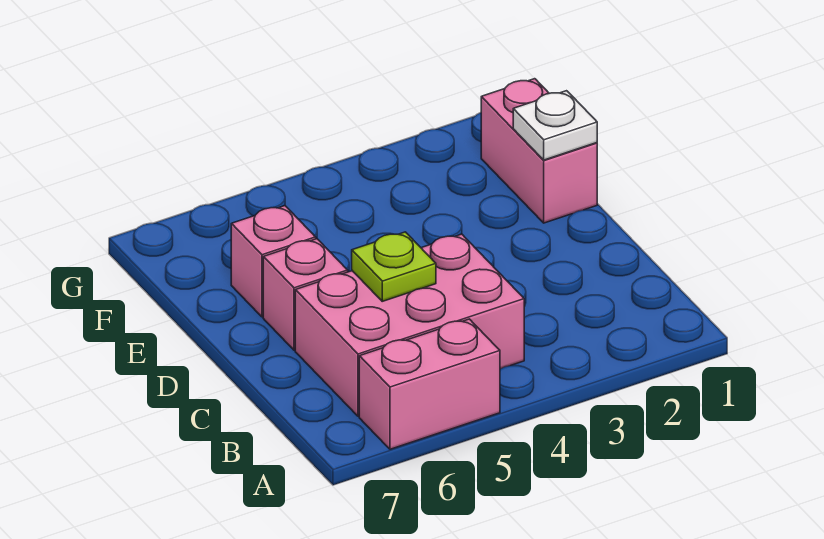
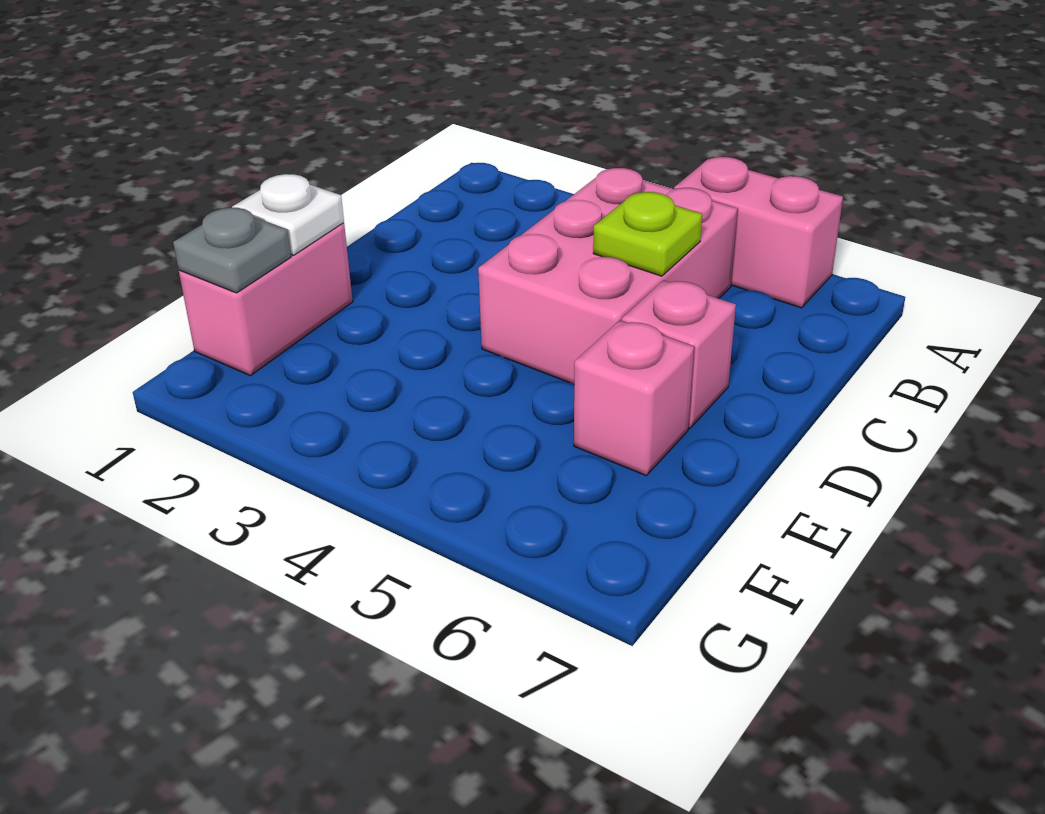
pink 2x3 brick [295,234,524,416] -> pink 2x3 brick turned to [478,168,738,384]
none -> grey 1x1 plate [173,208,291,293]

